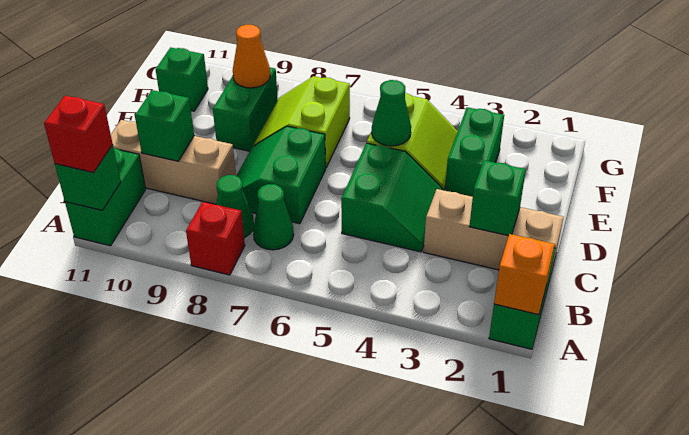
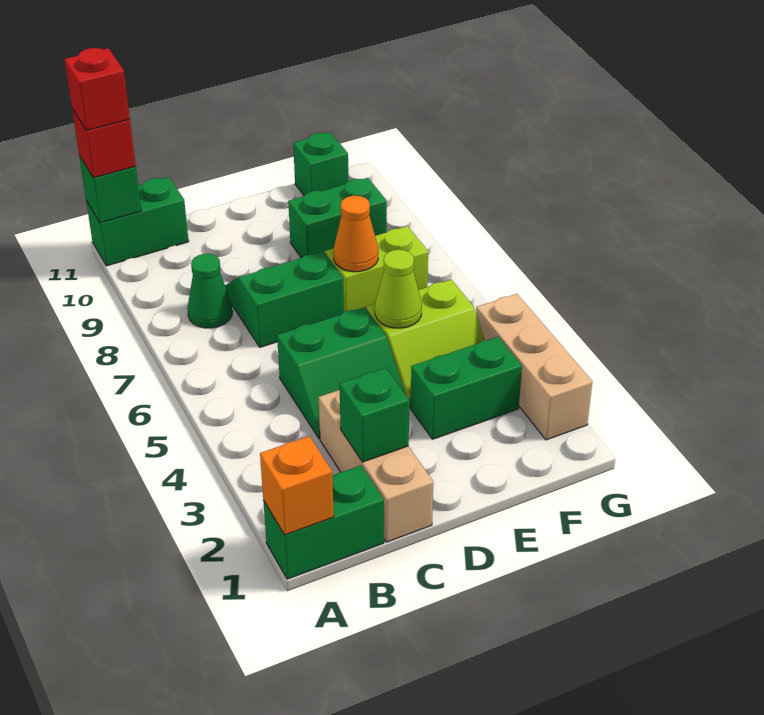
red 1x1 brick [186,202,245,275] -> red 1x1 brick moved to [65,48,130,131]
green 1x1 cone [253,184,294,250] -> none
tan 1x3 brick [111,120,236,204] -> tan 1x3 brick moved to [476,294,592,440]
green 1x1 brick [135,90,194,161] -> none
green 1x1 cone [372,80,411,146] -> lime 1x1 cone [375,250,422,328]
orange 1x1 cone [233,25,270,88] -> orange 1x1 cone moved to [334,196,378,272]

